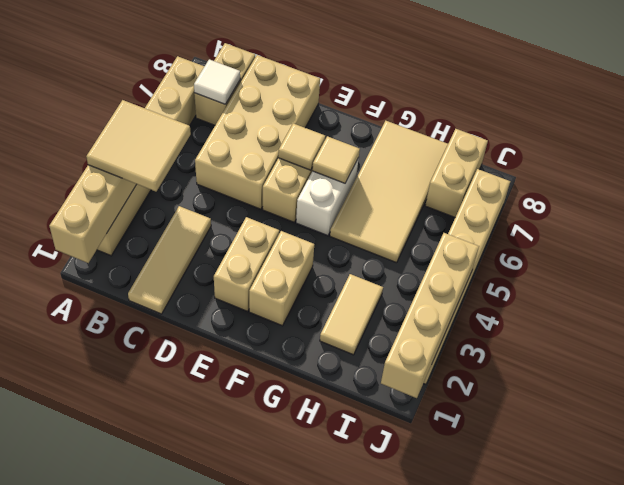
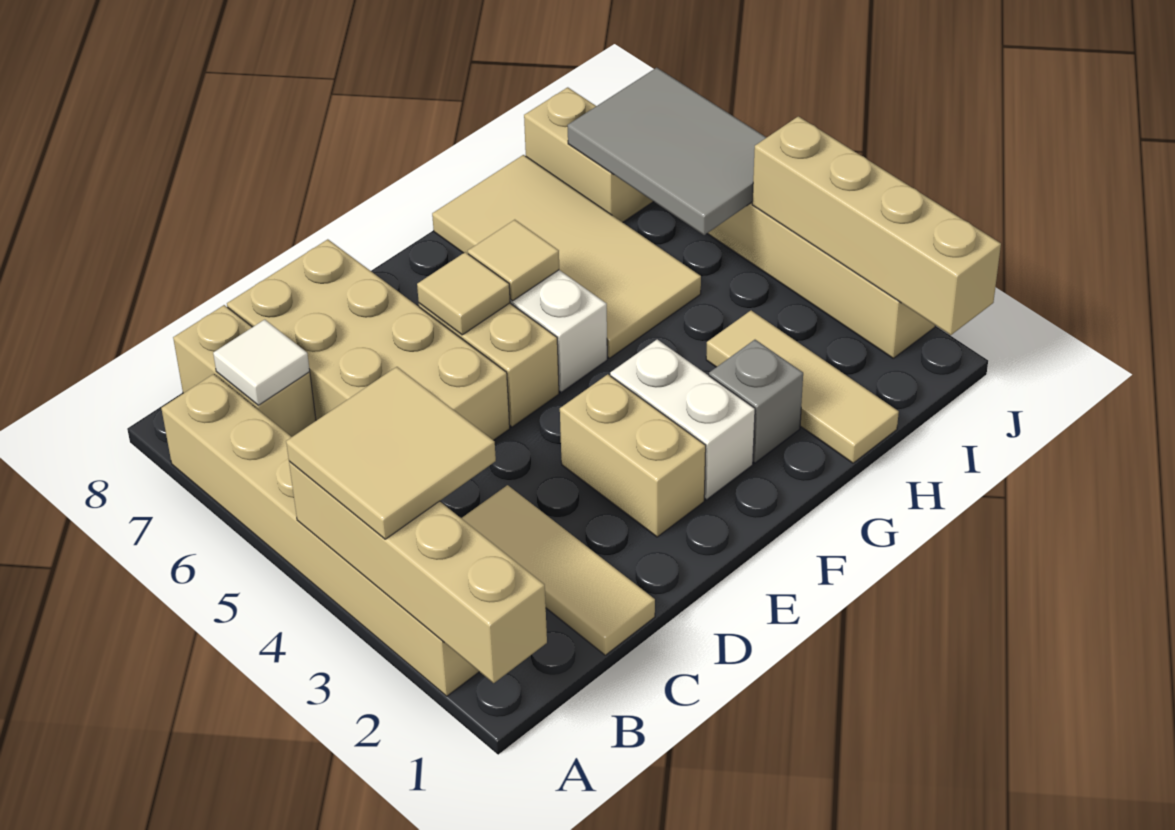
tan 1x2 brick [249,231,314,326] -> white 1x2 brick [610,339,755,500]
none -> grey 1x1 brick [709,340,803,463]
tan 1x2 tile [320,274,383,355] -> tan 1x3 tile [706,311,899,463]
none -> grey 2x3 tile [568,68,766,235]

